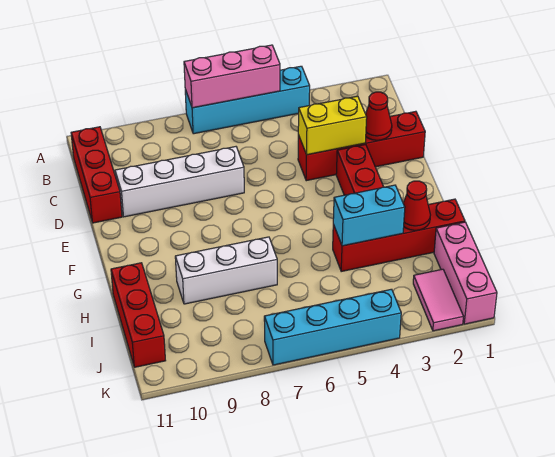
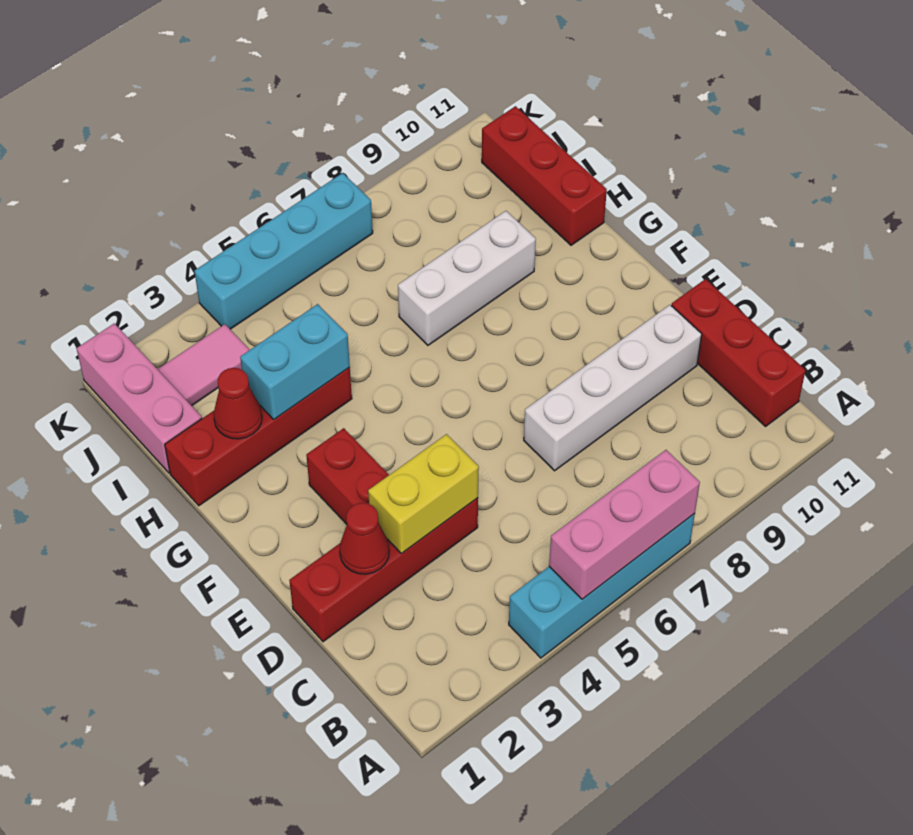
pink 1x2 tile [413,269,463,331] -> pink 1x2 tile turned to [158,324,249,406]

